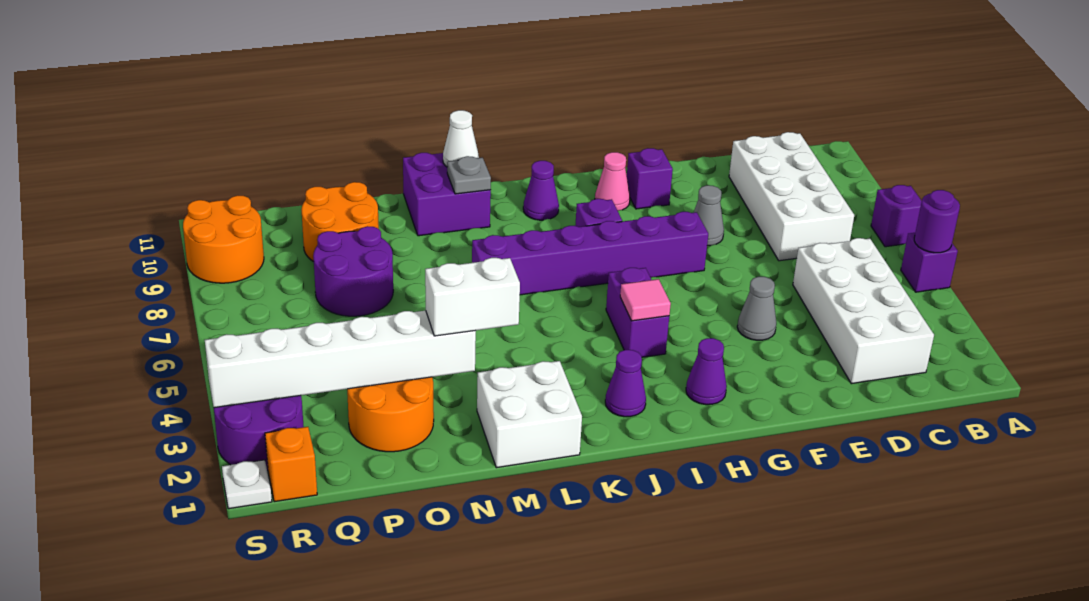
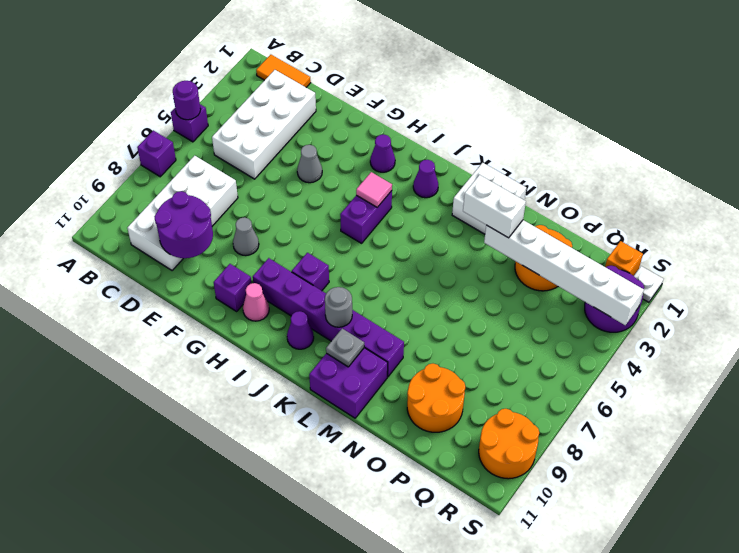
none -> orange 1x2 tile [256,55,311,87]
purple 1x6 brick [472,212,708,295] -> purple 1x6 brick moved to [253,258,404,377]
none -> grey 1x1 round brick [325,287,352,327]
white 1x1 cone [443,110,479,167] -> none
purple 2x2 round brick [313,226,393,316] -> purple 2x2 round brick moved to [154,191,213,258]

